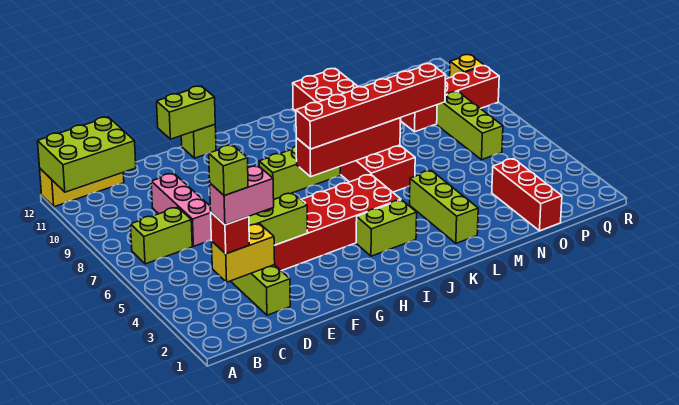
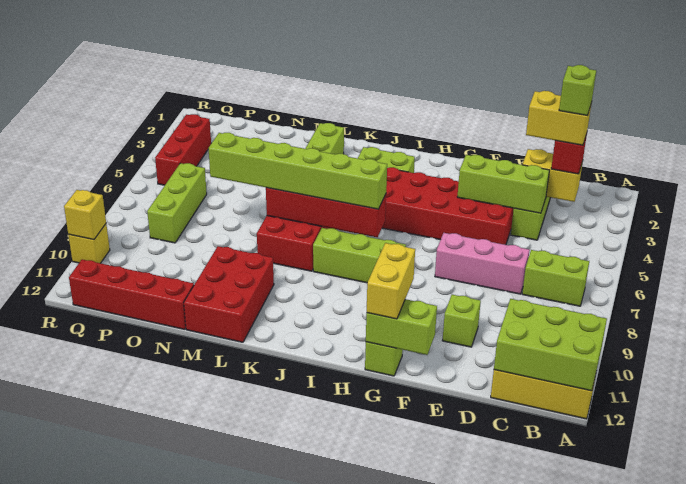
pink 1x2 brick [210,166,274,225] -> yellow 1x2 brick [526,91,591,145]
pink 1x3 brick [151,173,211,246] -> pink 1x3 brick turned to [435,233,529,294]
none -> lime 1x1 brick [442,295,481,347]
none -> yellow 1x2 brick [367,243,415,319]
red 1x6 brick [296,64,446,149] -> lime 1x6 brick [208,133,387,209]
red 1x3 brick [492,159,562,231] -> red 1x3 brick moved to [155,114,211,185]
red 1x4 brick [401,66,499,132] -> red 1x4 brick moved to [69,259,194,329]
none -> yellow 1x1 brick [64,190,106,240]

